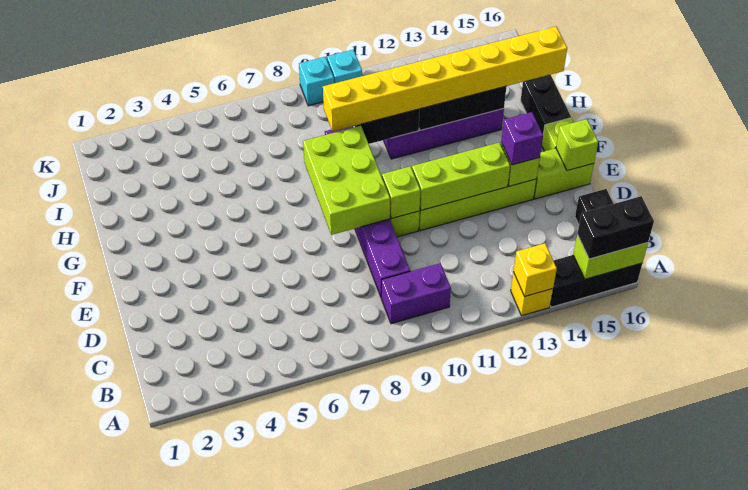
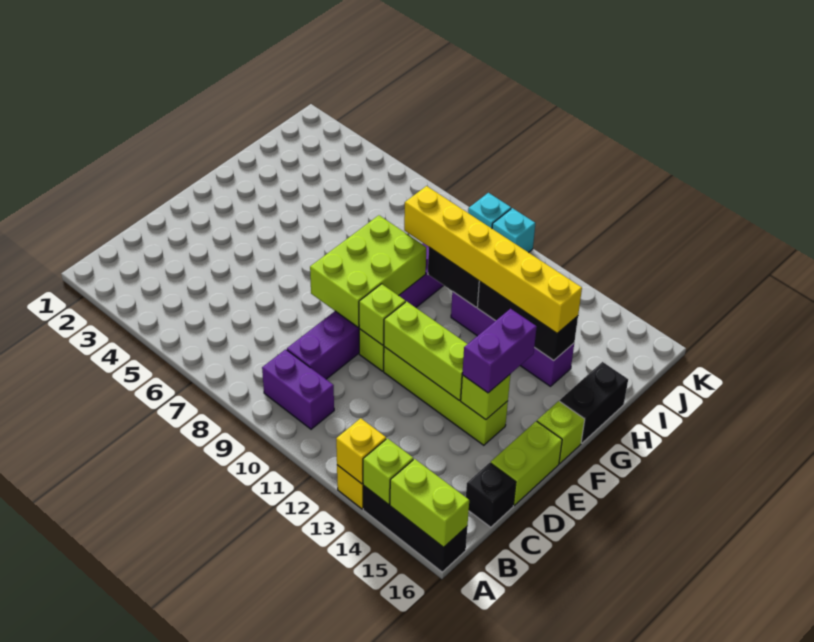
black 1x2 brick [577,196,654,259] -> none
purple 1x1 brick [501,112,543,165] -> purple 1x2 brick [462,309,537,393]
lime 1x2 brick [534,148,594,199] -> lime 1x2 brick turned to [491,421,562,505]
lime 1x1 brick [556,119,598,171] -> lime 1x1 brick moved to [363,438,413,505]
yellow 1x8 brick [323,27,567,131] -> yellow 1x6 brick [404,186,582,333]

